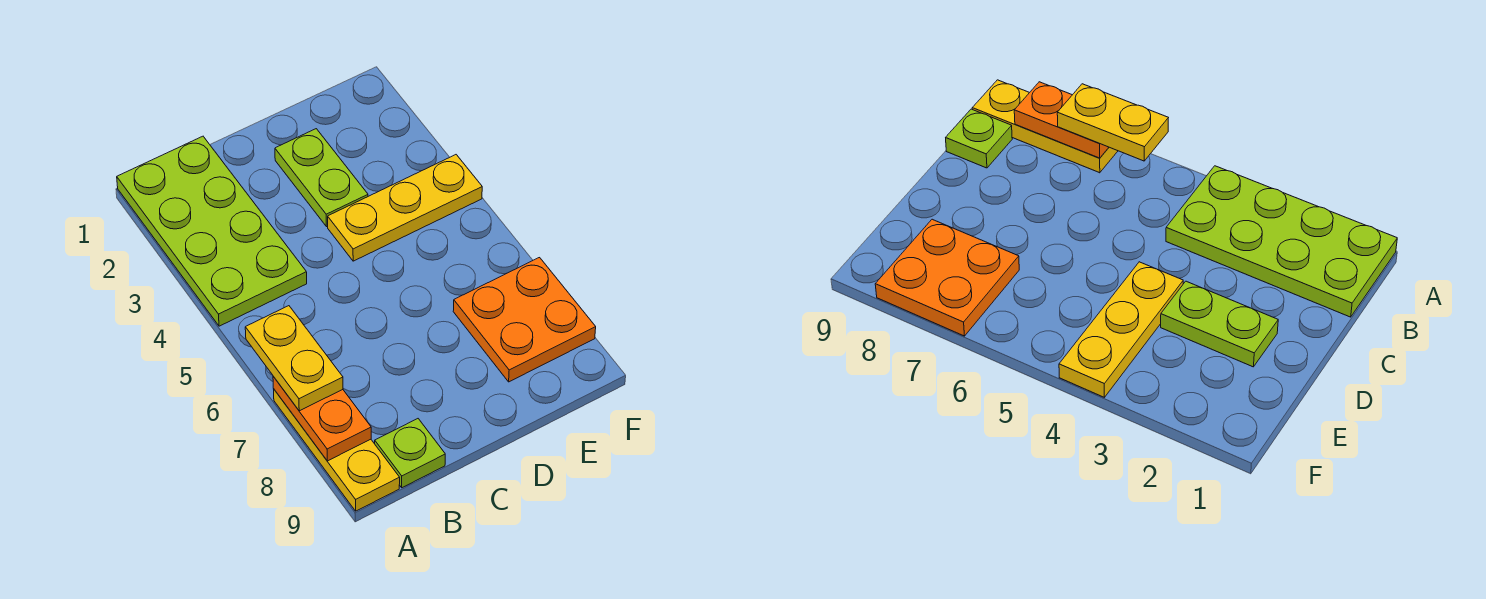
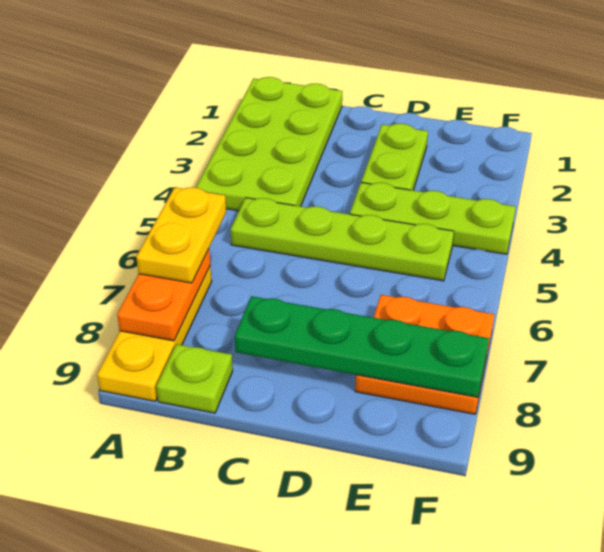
none -> lime 1x4 plate [231,198,454,281]
none -> green 1x4 plate [235,296,489,397]
yellow 1x3 plate [328,155,482,261] -> lime 1x3 plate [350,182,516,254]

